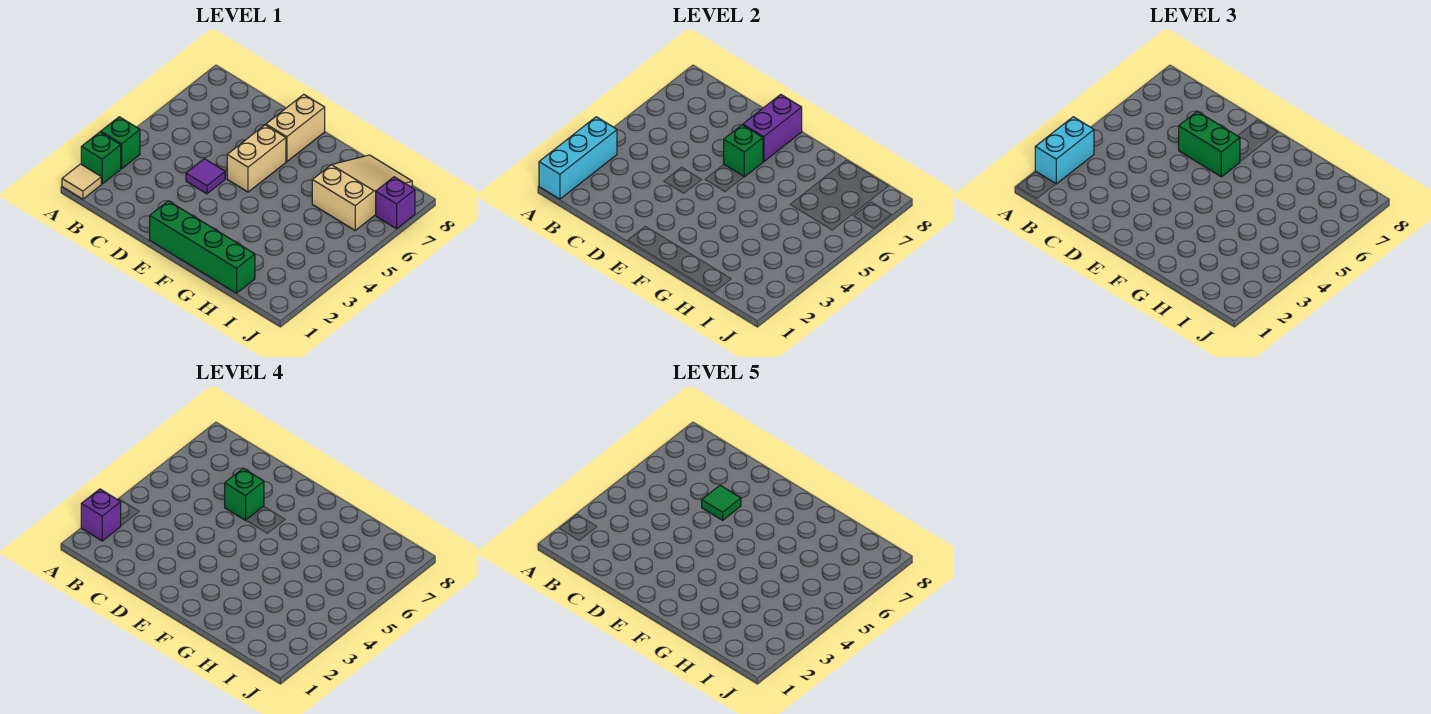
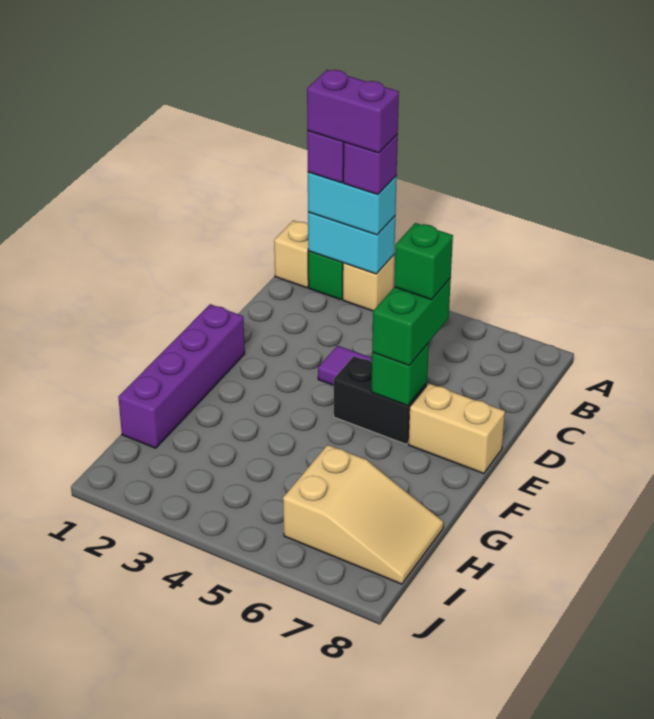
tan 1x1 tile [62,164,101,199] -> tan 1x1 brick [274,221,309,288]
cyan 1x3 brick [539,117,617,199] -> cyan 1x2 brick [308,212,395,274]
green 1x1 brick [101,117,140,169] -> tan 1x1 brick [343,255,394,311]
green 1x1 tile [702,485,741,520] -> none
green 1x4 brick [150,201,255,293] -> purple 1x4 brick [118,304,245,448]
tan 1x2 brick [227,125,286,192] -> black 1x2 brick [334,356,427,444]
purple 1x2 brick [743,94,802,162] -> purple 1x2 brick moved to [307,70,399,153]
purple 1x1 brick [376,177,415,229] -> purple 1x1 brick moved to [343,134,398,195]

